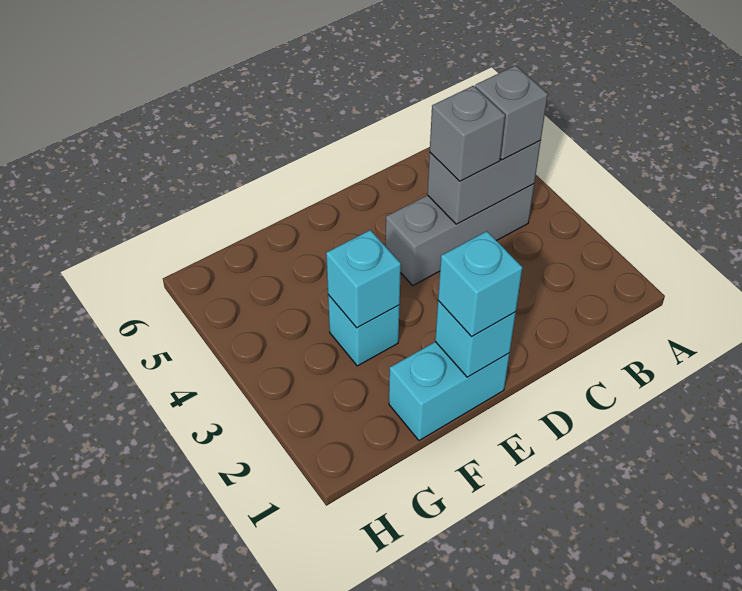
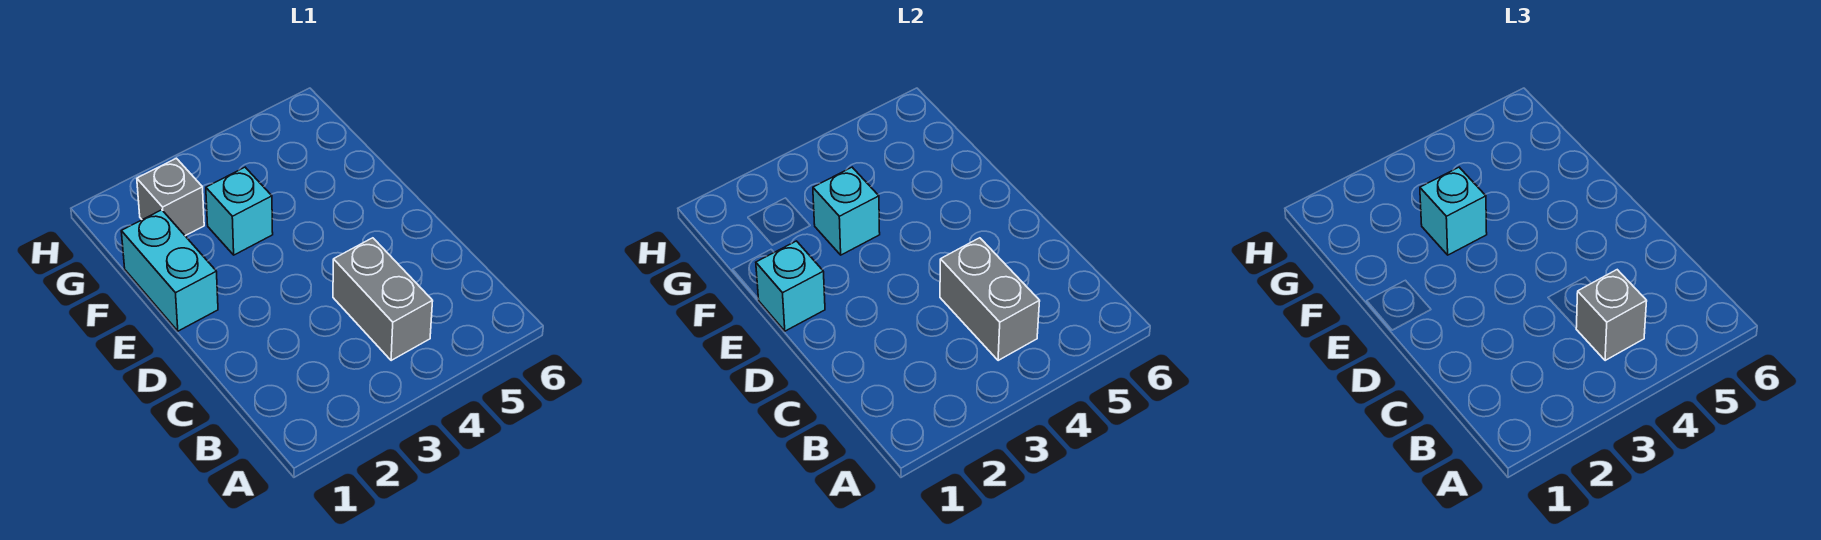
grey 1x3 brick [386,184,534,285] -> grey 1x2 brick [333,238,433,361]
grey 1x1 brick [430,86,505,181] -> grey 1x1 brick moved to [137,158,204,236]
cyan 1x1 brick [438,231,523,337] -> cyan 1x1 brick moved to [1420,167,1487,255]

